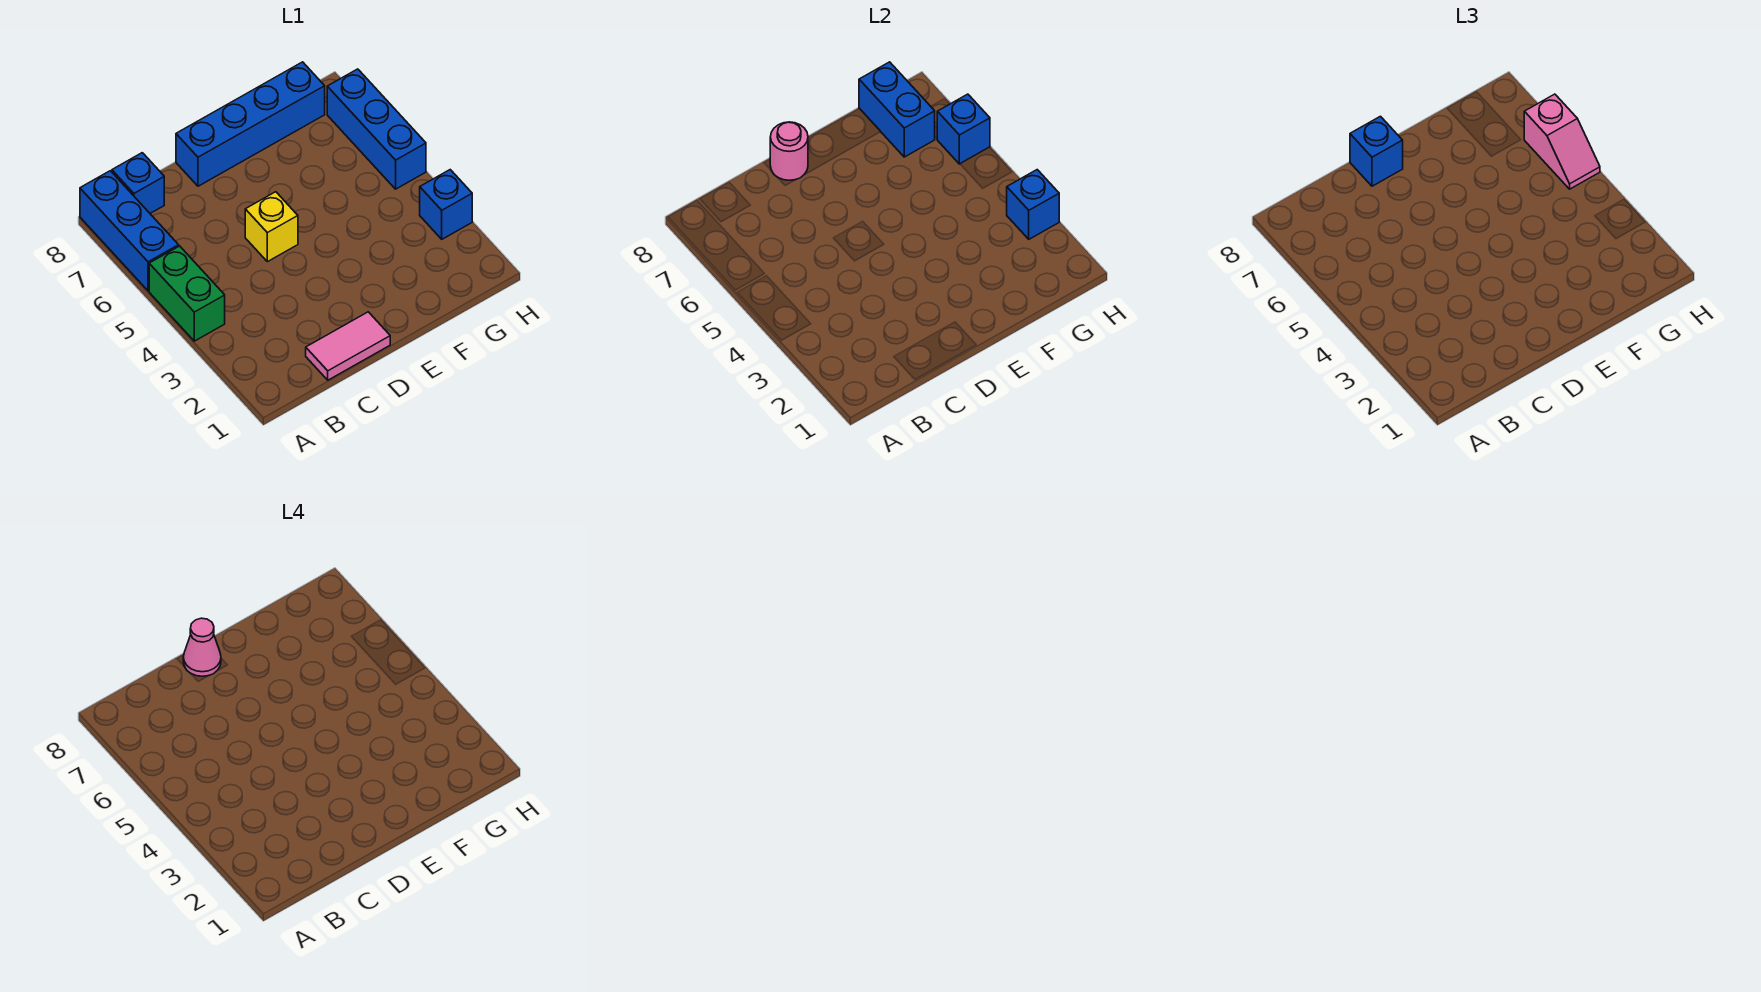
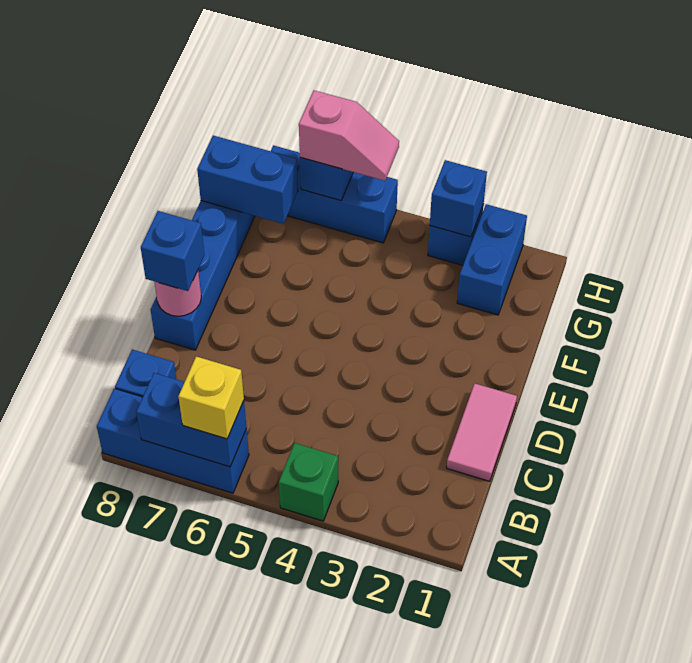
green 1x2 brick [149,246,225,341] -> green 1x1 brick [279,443,338,521]
none -> blue 1x2 brick [136,373,247,467]
yellow 1x1 brick [245,192,298,262] -> yellow 1x1 brick moved to [178,356,244,439]
pink 1x1 cone [183,618,221,676] -> none
none -> blue 1x2 brick [457,204,527,315]

